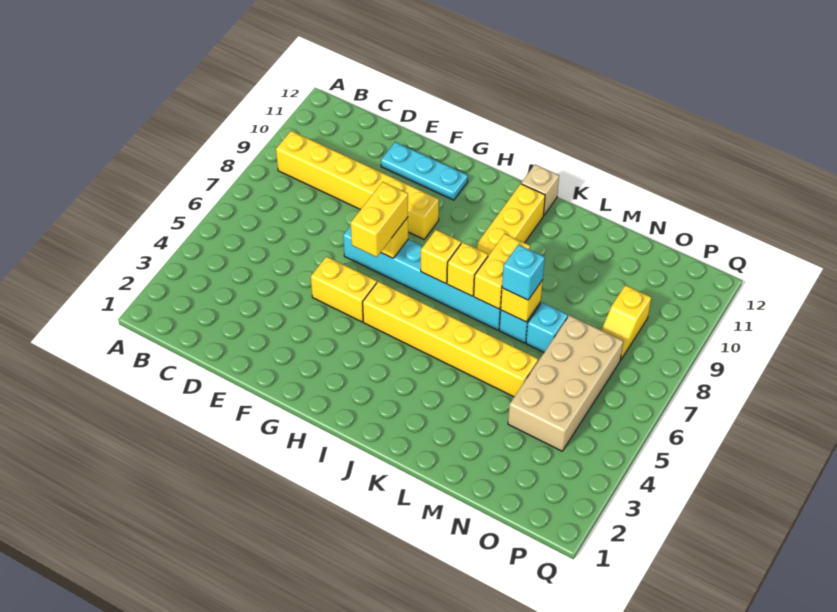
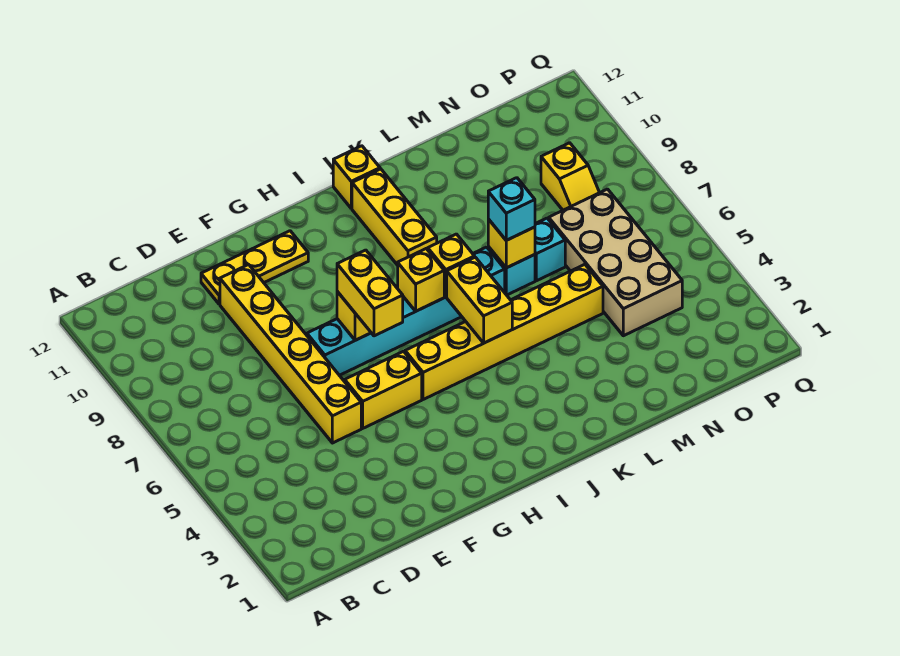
yellow 1x6 brick [276,131,439,239] -> yellow 1x6 brick turned to [220,264,361,443]
cyan 1x3 plate [381,142,468,200] -> yellow 1x3 plate [201,231,308,304]
tan 1x1 brick [521,165,559,216] -> yellow 1x1 brick [333,146,380,208]
yellow 1x2 brick [474,234,530,309] -> yellow 1x2 brick moved to [447,257,512,343]

